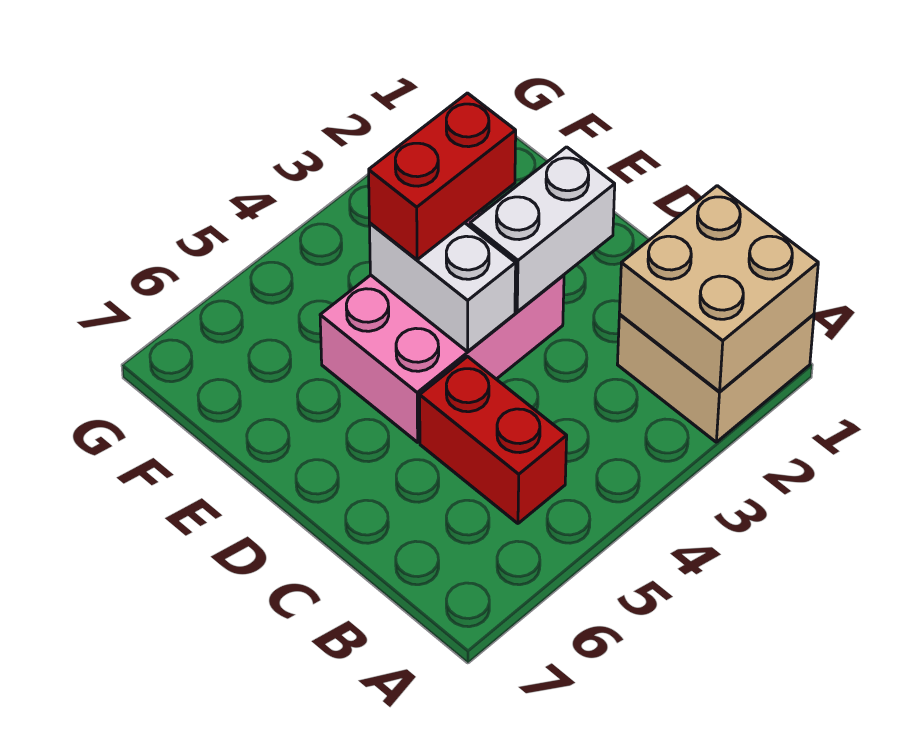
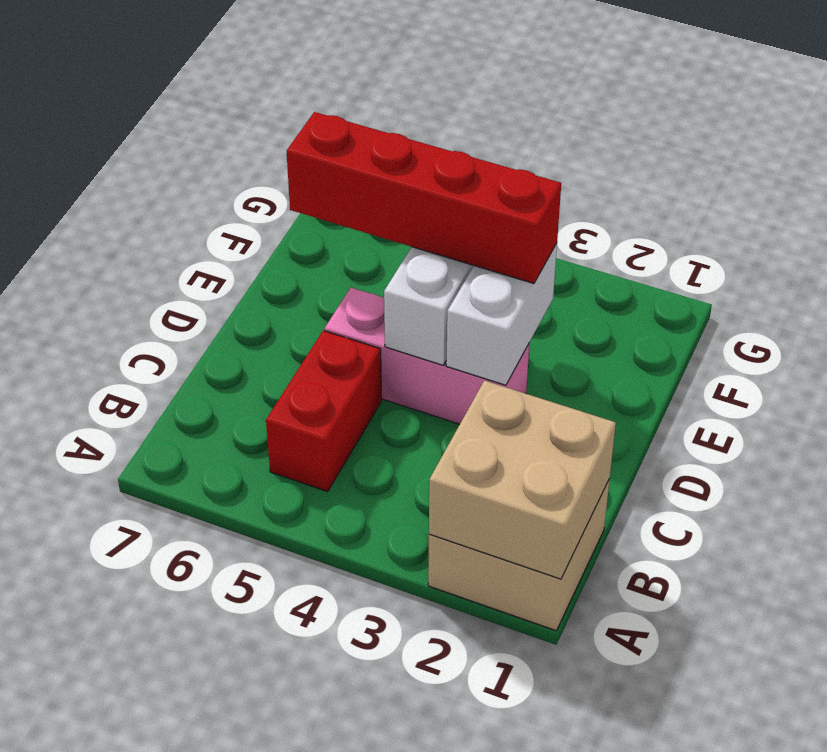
white 1x2 brick [470,147,615,312] -> white 1x2 brick turned to [446,244,557,385]
pink 2x3 brick [320,210,564,442] -> pink 1x3 brick [324,288,529,424]
red 1x2 brick [369,93,516,260] -> red 1x4 brick [287,112,561,284]

